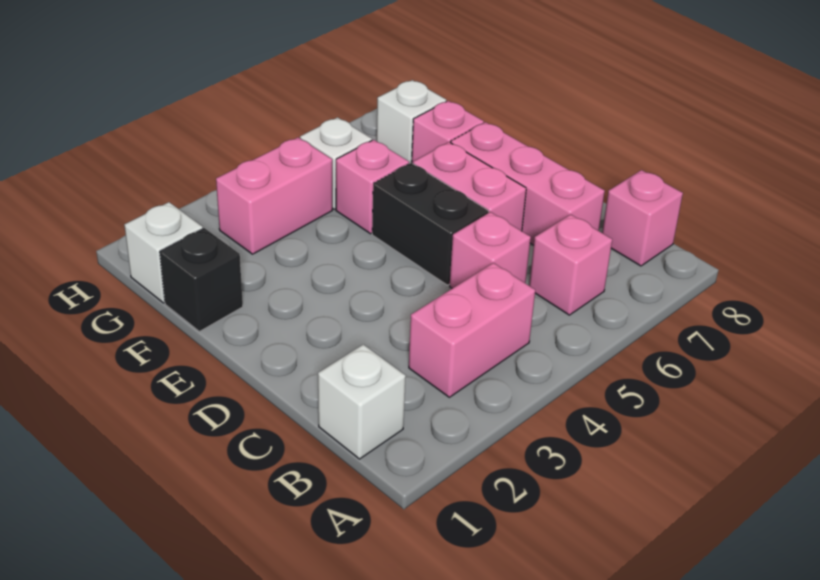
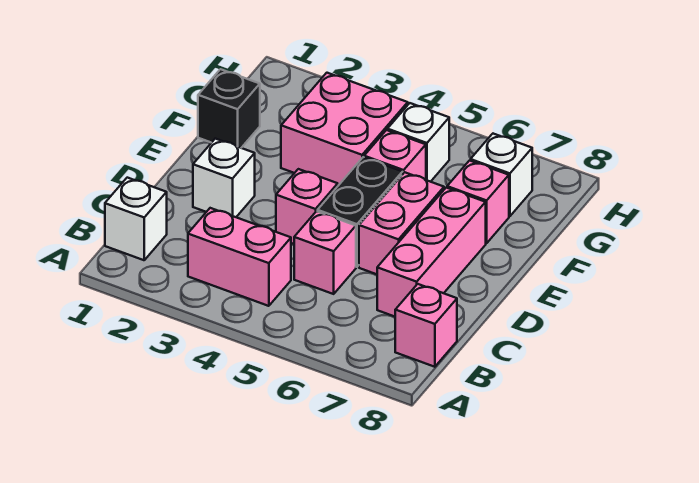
pink 1x1 brick [529,214,612,315] -> pink 1x1 brick moved to [276,169,338,244]
white 1x1 brick [124,202,203,303] -> white 1x1 brick moved to [193,139,255,217]
pink 1x2 brick [216,137,332,254] -> pink 2x2 brick [281,73,408,186]

